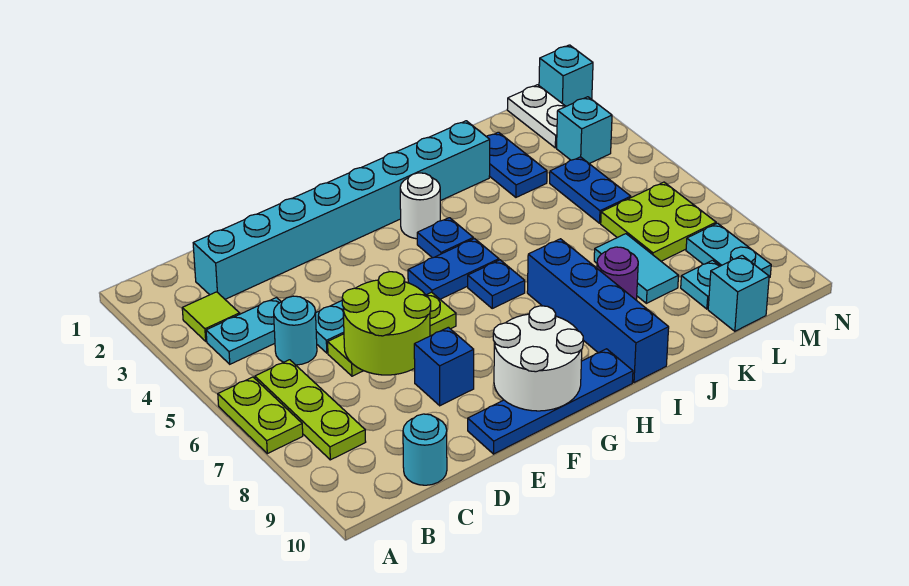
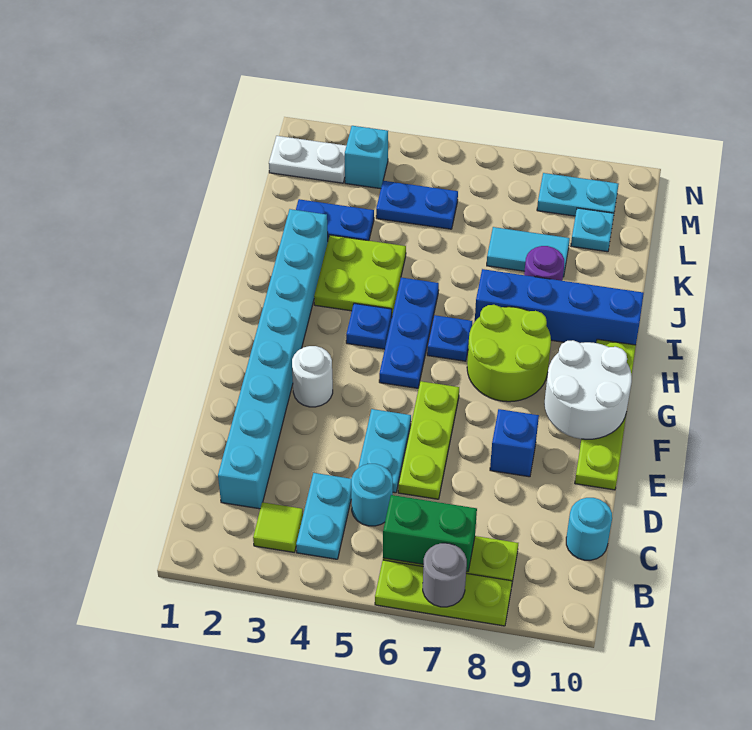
lime 1x2 plate [218,377,303,454] -> lime 1x3 plate [375,560,512,626]
none -> grey 1x1 round brick [423,543,467,607]
none -> green 1x2 brick [383,495,477,572]
lime 2x2 round brick [342,272,431,375] -> lime 2x2 round brick moved to [467,305,551,402]
blue 1x4 plate [468,349,633,454] -> lime 1x4 plate [575,339,636,490]
blue 1x2 plate [408,239,499,299] -> blue 1x3 plate [379,278,439,388]
white 1x1 round brick [400,173,440,239] -> white 1x1 round brick moved to [292,346,333,407]
lime 2x2 plate [601,182,716,261] -> lime 2x2 plate moved to [314,235,406,315]
cyan 1x1 brick [708,255,769,331] -> none
cyan 1x1 brick [539,45,593,106] -> none

